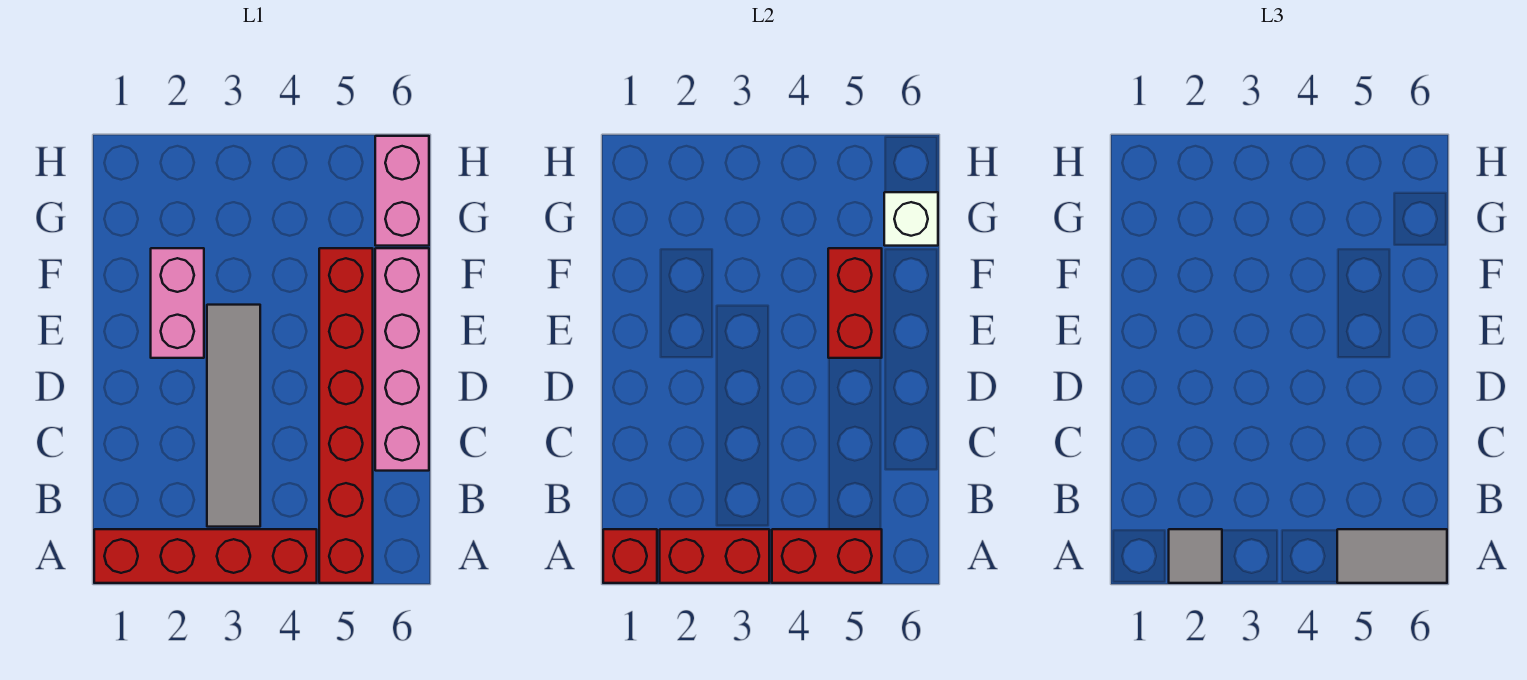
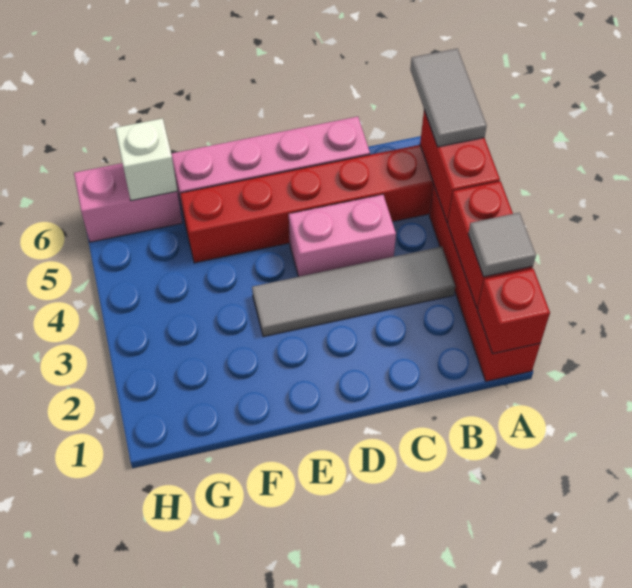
pink 1x2 brick [151,248,204,358] -> pink 1x2 brick moved to [289,195,396,277]
red 1x2 brick [828,248,882,358] -> none

